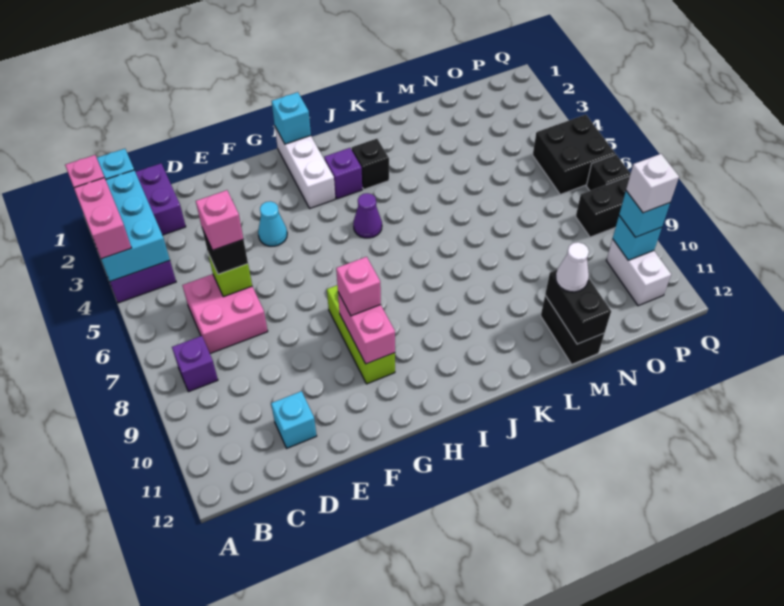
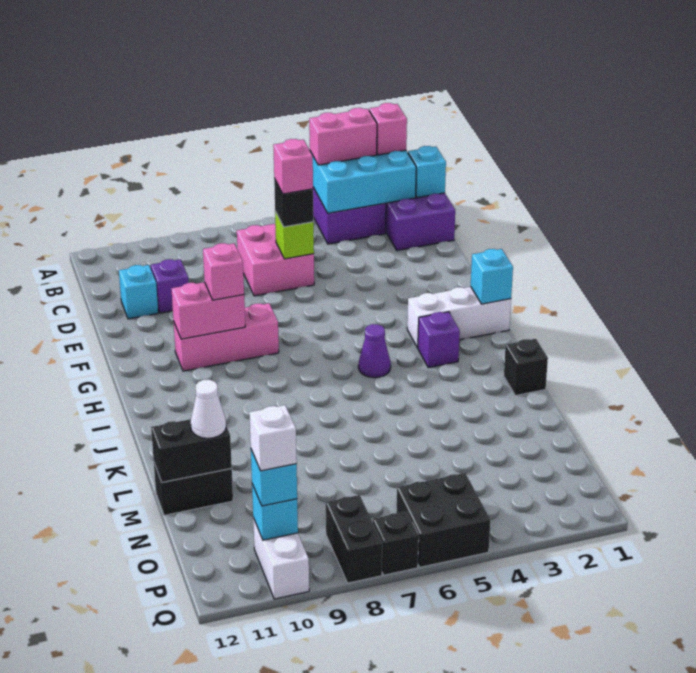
purple 1x1 brick [172,336,218,392] -> purple 1x1 brick moved to [151,259,189,313]
cyan 1x1 cone [258,201,287,246] -> none
lime 1x3 brick [327,285,395,384] -> pink 1x3 brick [174,303,279,371]
black 1x1 brick [352,139,389,189] -> black 1x1 brick moved to [504,339,548,396]
white 1x2 brick [606,239,671,306] -> white 1x2 brick turned to [253,518,309,599]

